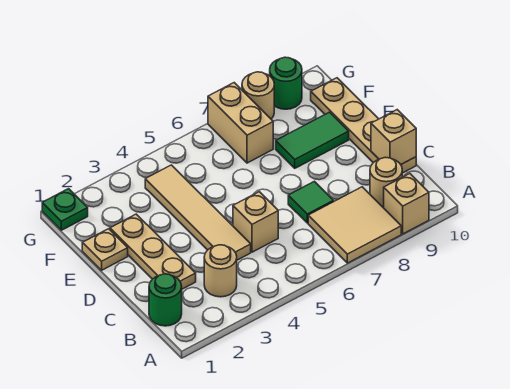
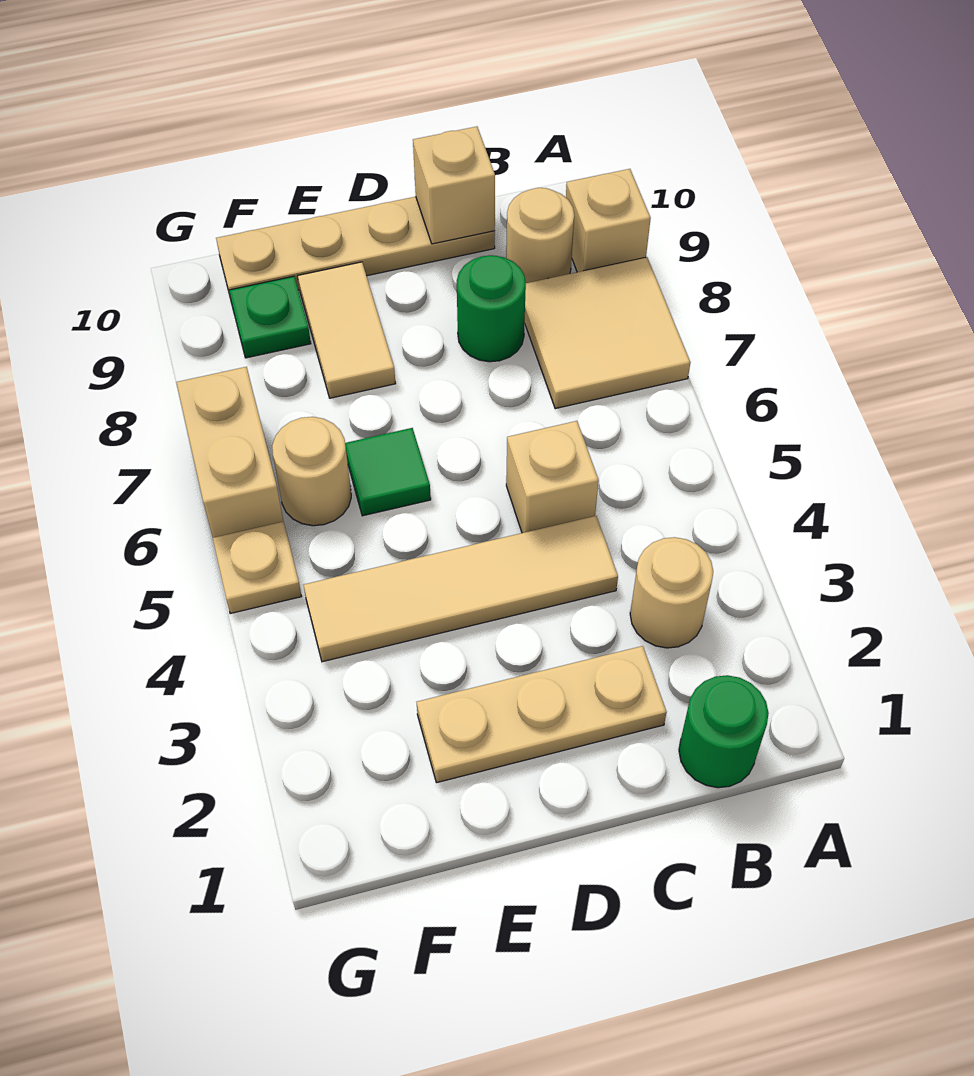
green 1x1 tile [288,181,334,223] -> green 1x1 tile moved to [345,428,431,516]
tan 1x1 plate [82,229,128,270] -> tan 1x1 plate moved to [213,522,302,614]
green 1x2 tile [276,112,349,168] -> tan 1x2 tile [298,262,396,398]
tan 1x2 brick [208,83,273,163] -> tan 1x2 brick turned to [176,367,283,538]
green 1x1 plate [42,189,88,230] -> green 1x1 plate moved to [229,276,311,358]
tan 1x1 round brick [242,72,274,119] -> tan 1x1 round brick moved to [272,417,351,526]
green 1x1 round brick [270,57,302,109] -> green 1x1 round brick moved to [457,255,526,362]

